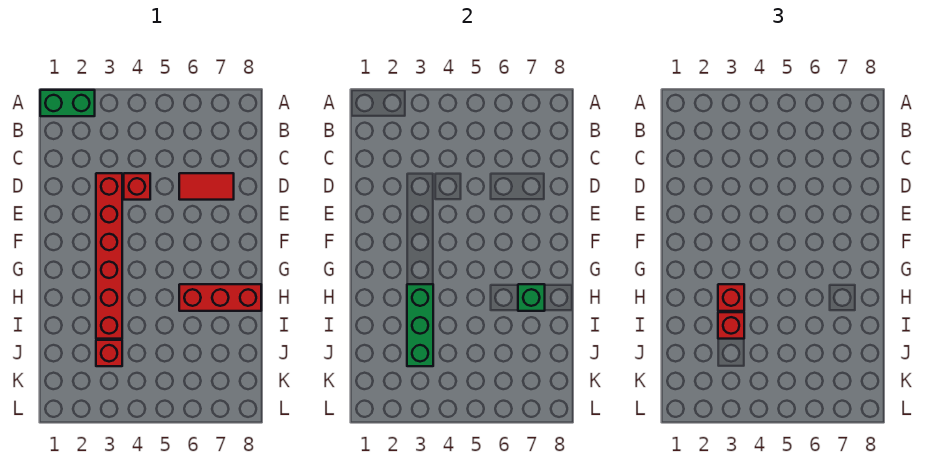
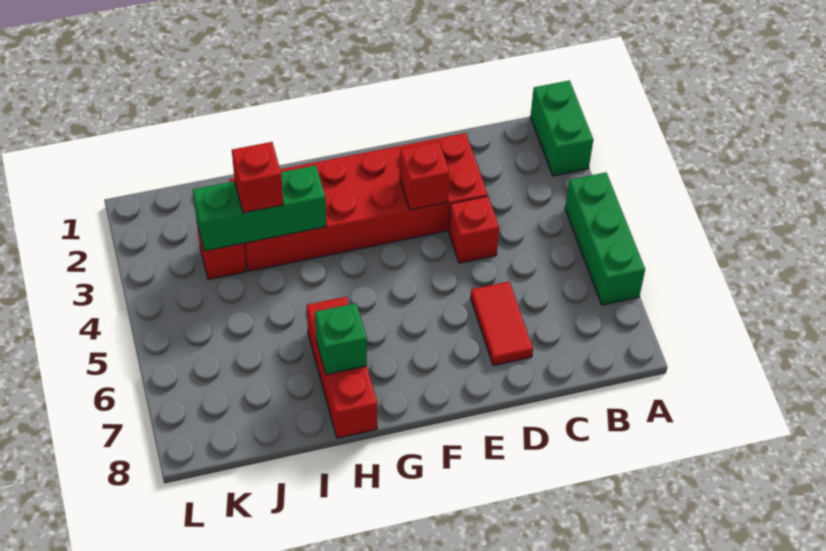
none -> green 1x3 brick [565,173,645,305]
red 1x6 brick [96,173,122,339] -> red 2x6 brick [229,133,488,271]
red 1x1 brick [718,284,744,311] -> red 1x1 brick moved to [400,141,450,210]

